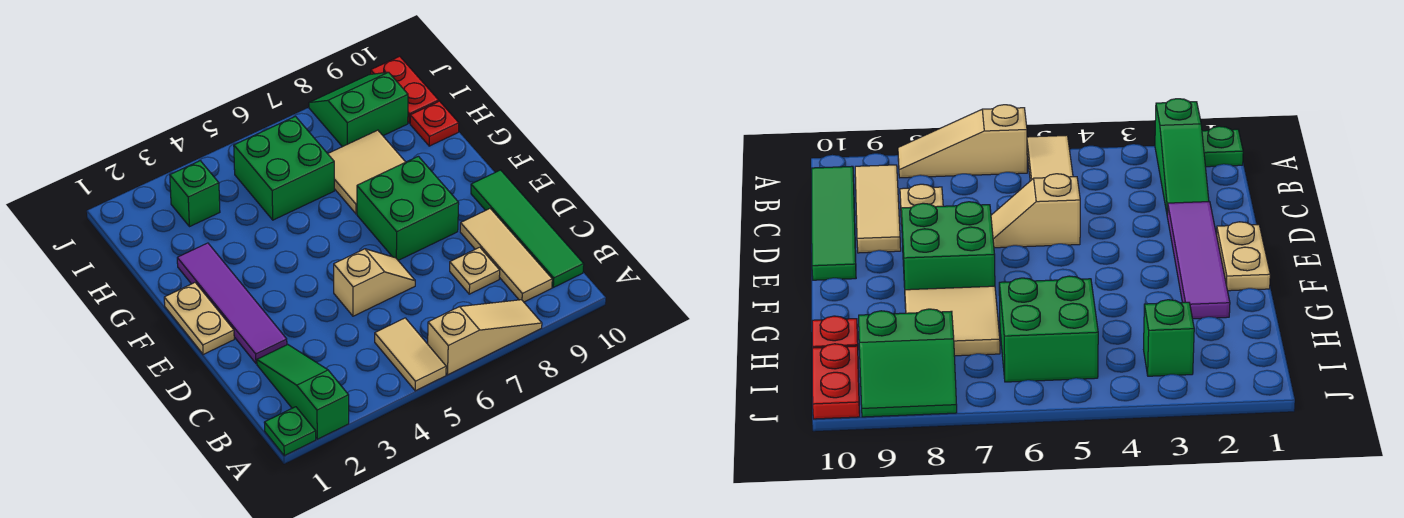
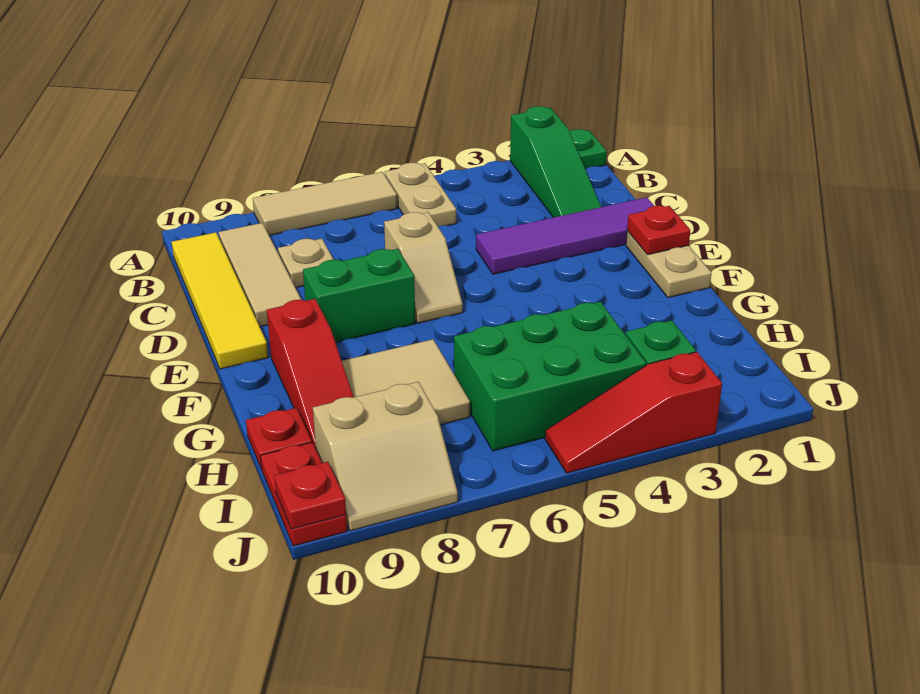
tan 1x2 tile [375,318,446,391] -> tan 1x2 plate [385,163,456,226]
tan 1x3 slope [428,300,542,375] -> tan 1x3 tile [253,172,397,235]
green 1x4 tile [471,170,584,287] -> yellow 1x4 tile [172,232,268,369]
purple 1x4 tile [177,243,287,363] -> purple 1x4 tile turned to [476,197,654,274]
tan 1x2 slope [334,249,415,316] -> tan 1x2 slope turned to [384,212,463,323]
none -> red 1x1 plate [627,206,690,255]
green 2x2 brick [357,156,459,260] -> green 1x2 brick [303,249,415,342]
none -> red 1x3 slope [267,299,353,448]
green 2x2 brick [234,116,334,220] -> green 2x3 brick [454,302,646,451]
green 2x2 slope [309,72,408,147] -> tan 2x2 slope [313,382,458,531]
none -> red 1x3 slope [545,352,722,473]
none -> red 1x1 plate [274,462,346,529]

